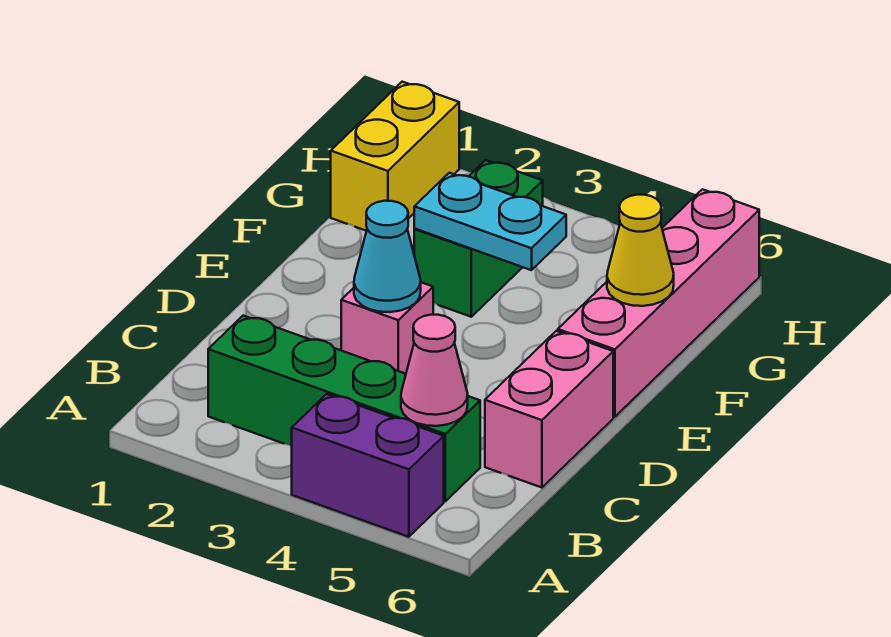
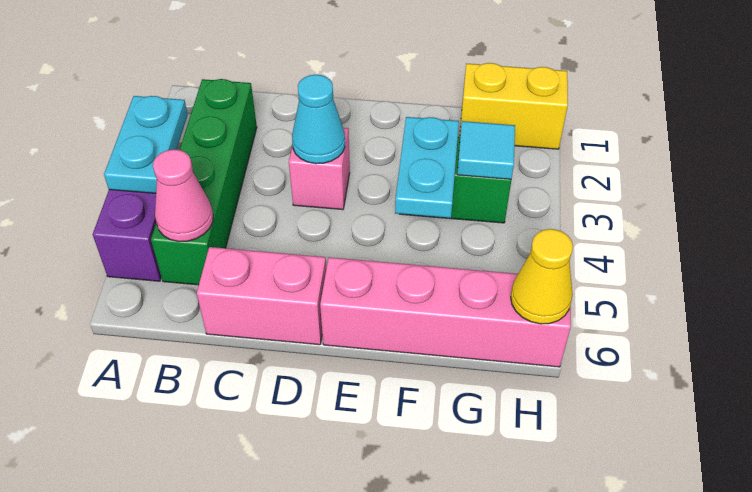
none -> cyan 1x2 plate [104,96,188,193]
yellow 1x1 cone [607,195,674,306] -> yellow 1x1 cone moved to [511,229,573,324]
none -> cyan 1x1 tile [457,121,515,179]

